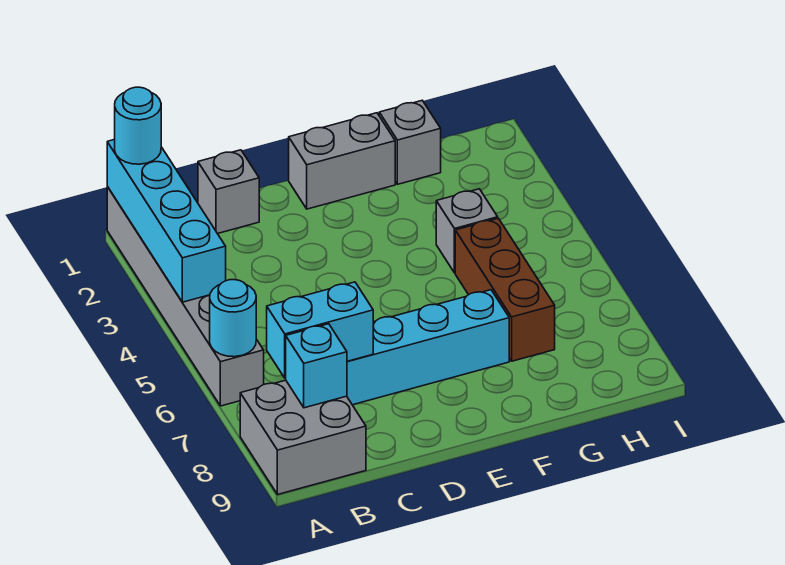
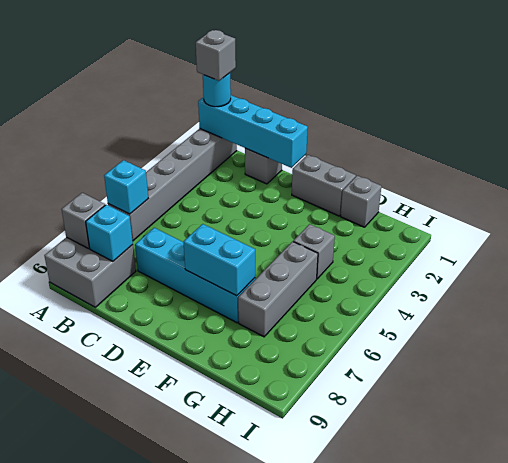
cyan 1x4 brick [107,139,226,302] -> cyan 1x4 brick turned to [198,95,308,168]
none -> grey 1x1 brick [196,30,236,81]
cyan 1x1 round brick [210,280,256,357] -> cyan 1x1 brick [104,160,148,214]
none -> grey 1x1 brick [61,193,105,249]
cyan 1x2 brick [267,282,373,378] -> cyan 1x2 brick moved to [183,224,255,296]
brown 1x3 brick [455,218,555,361] -> grey 1x3 brick [238,242,318,337]

